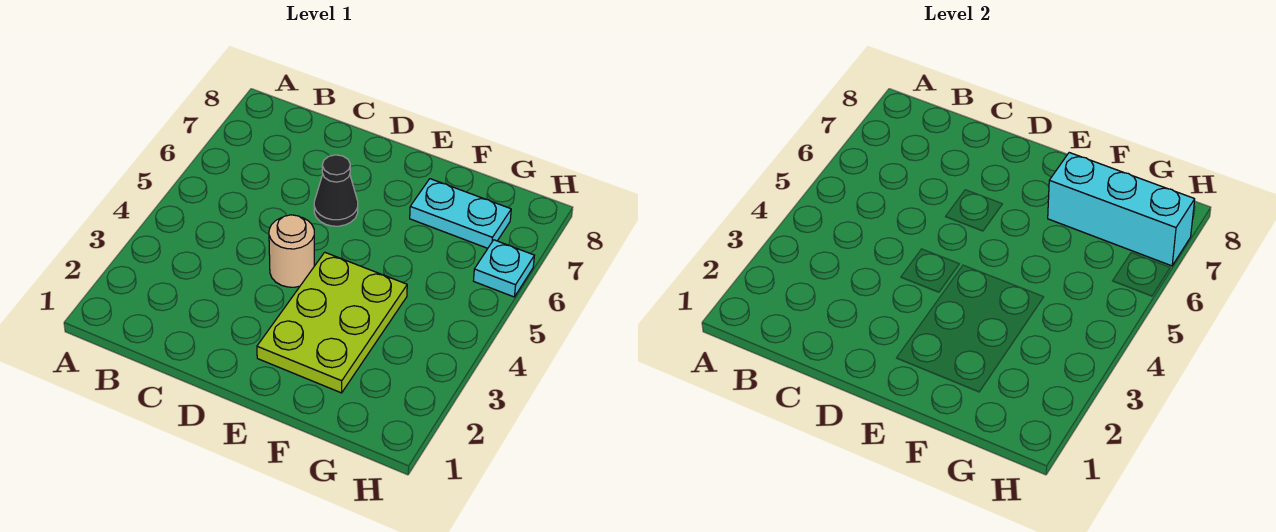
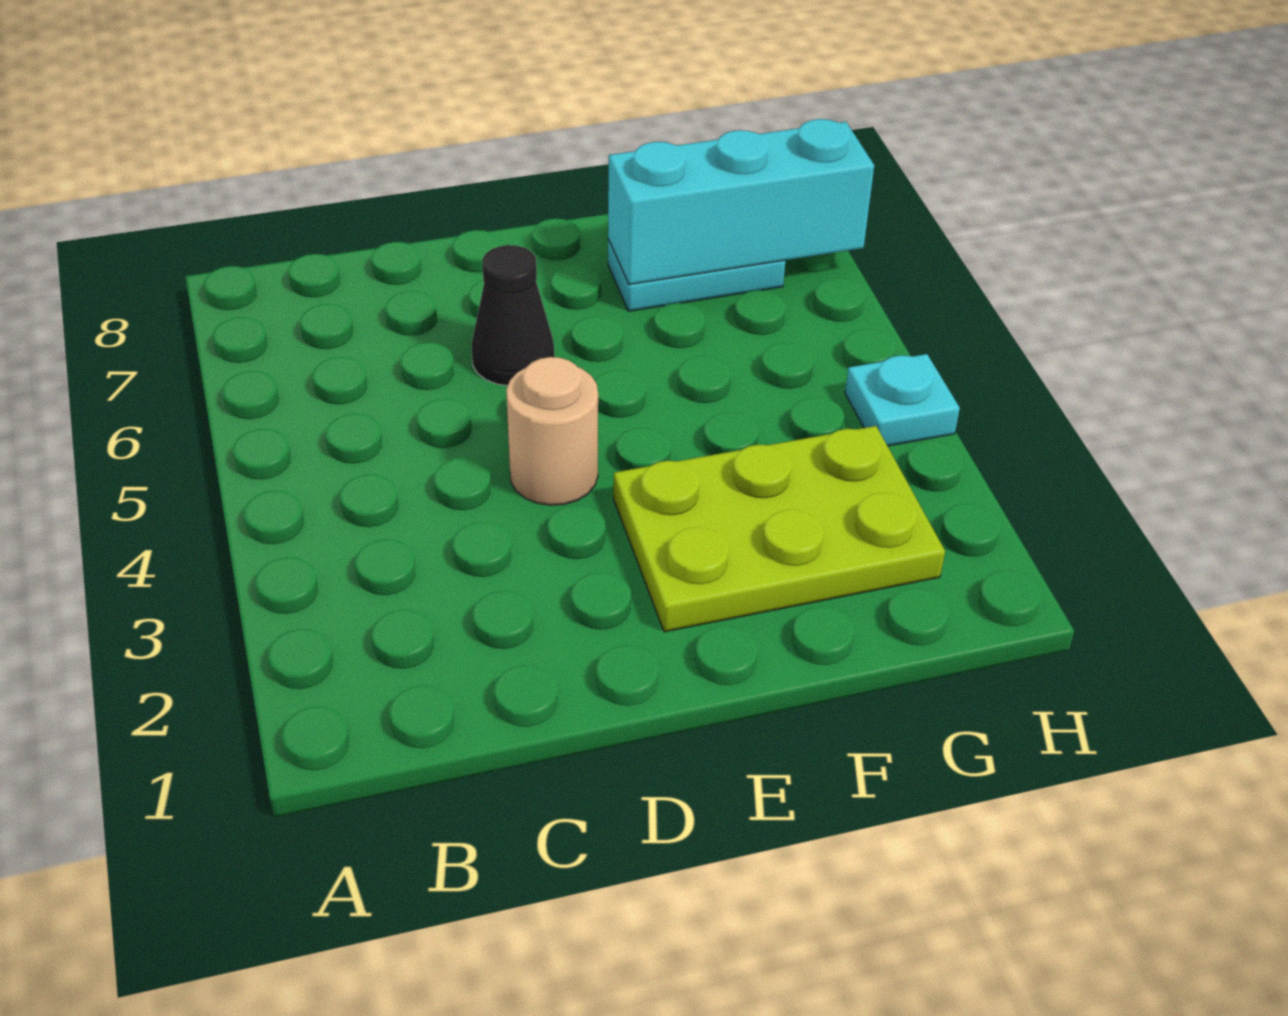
lime 2x3 plate [257,252,407,393] -> lime 2x3 plate turned to [613,426,945,632]
cyan 1x1 plate [474,240,534,297] -> cyan 1x1 plate moved to [845,354,960,446]

